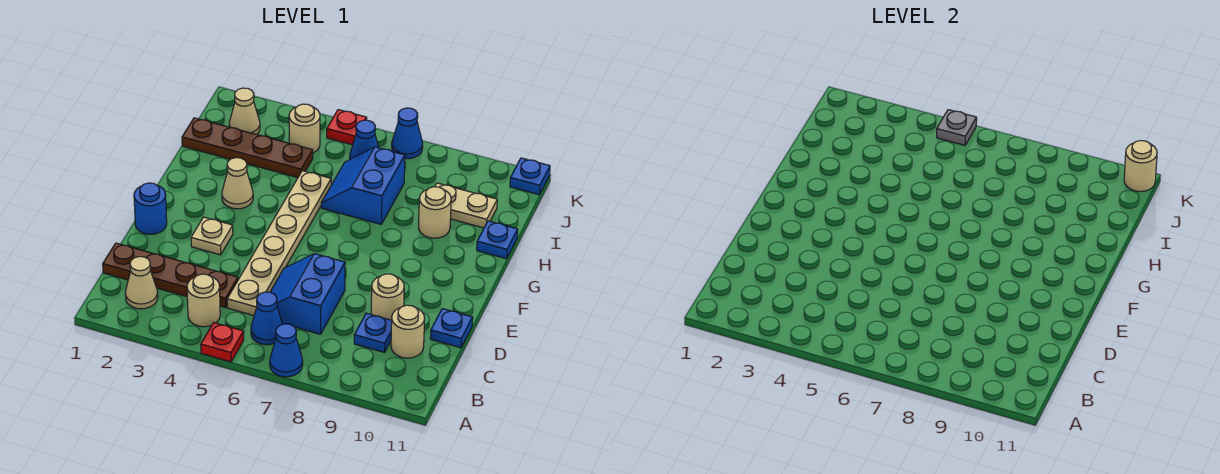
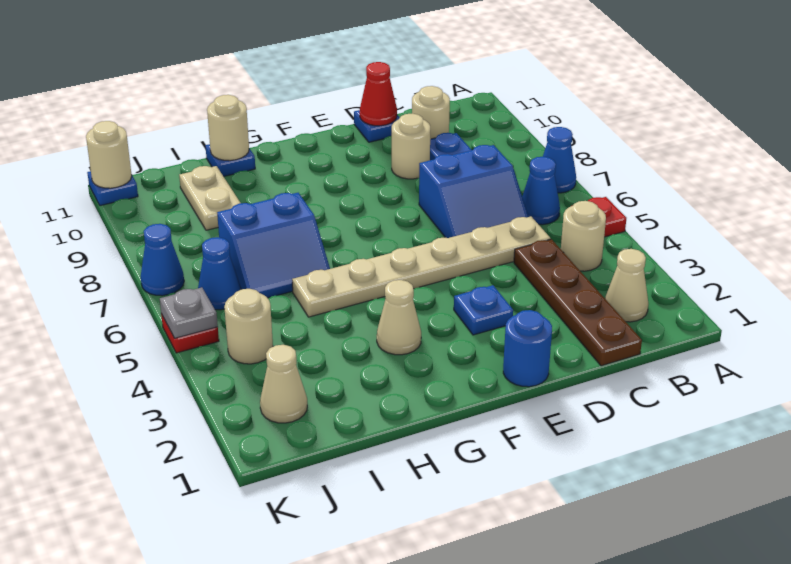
none -> red 1x1 cone [360,62,397,126]
tan 1x1 plate [191,217,233,255] -> blue 1x1 plate [454,285,513,335]
tan 1x1 round brick [419,187,451,238] -> tan 1x1 round brick moved to [207,95,249,161]
brown 1x4 plate [182,118,313,178] -> none

